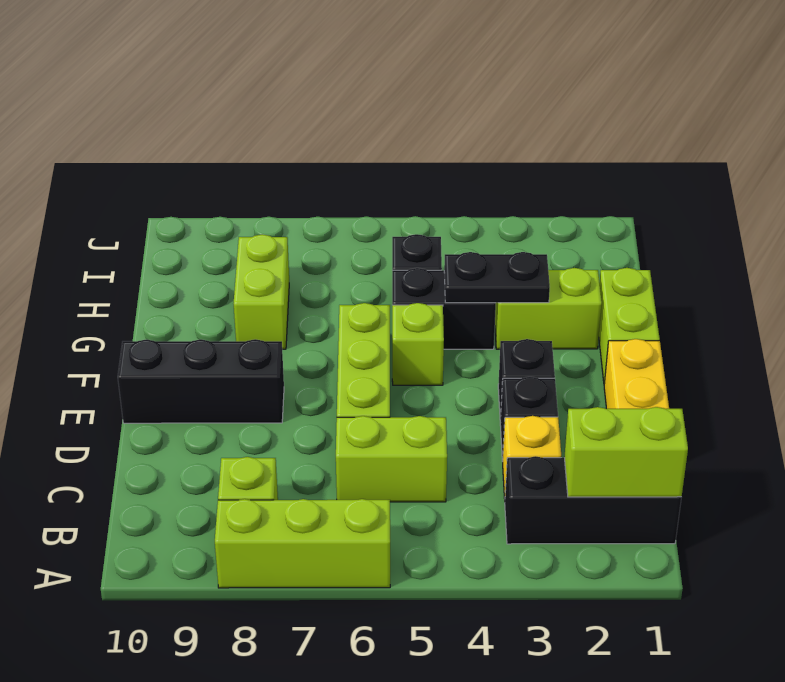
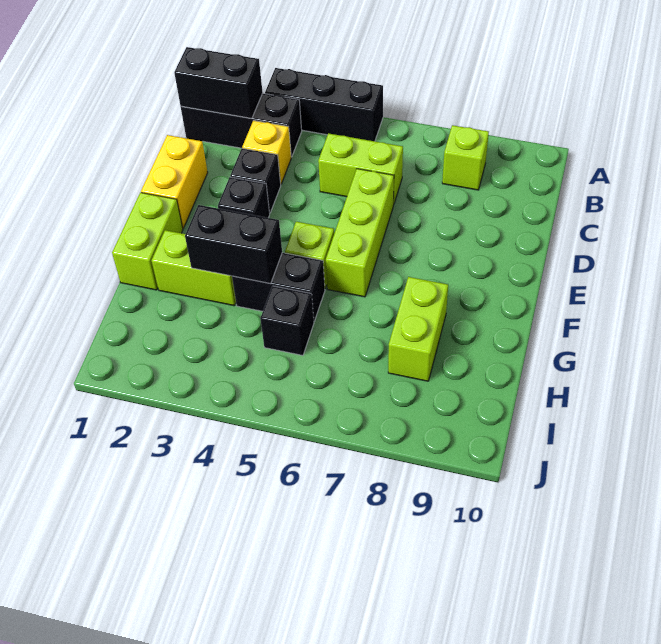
lime 1x3 brick [215,499,390,588] -> none
lime 1x2 brick [564,407,688,497] -> black 1x2 brick [174,47,263,118]
black 1x3 brick [118,339,284,423] -> black 1x3 brick moved to [265,68,383,141]
black 1x2 plate [444,252,550,303] -> black 1x2 brick [185,205,282,283]

